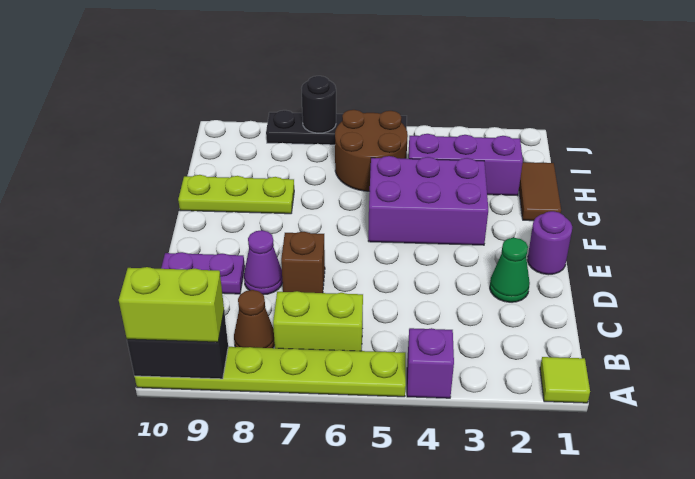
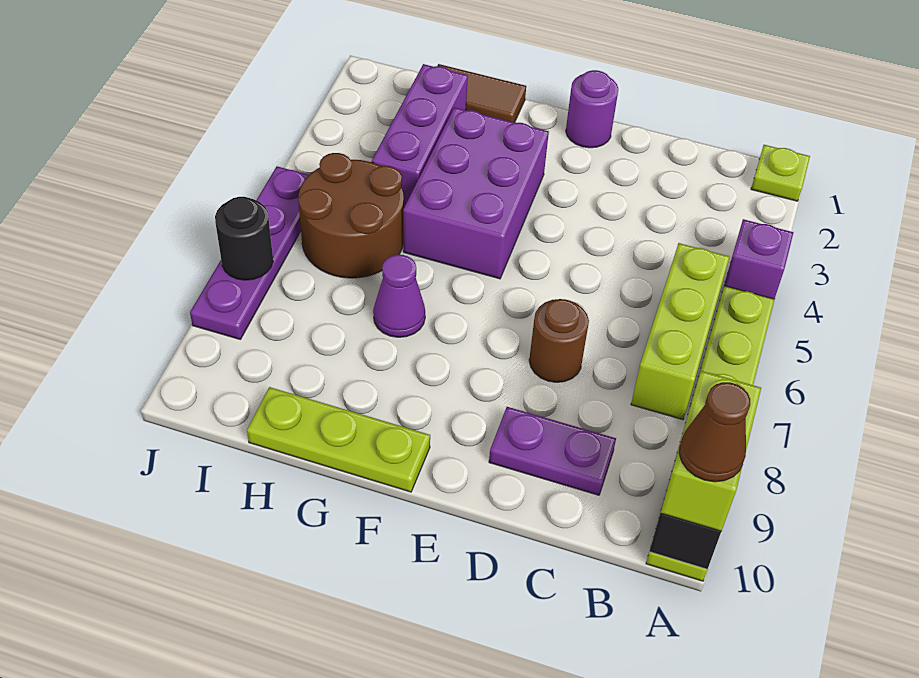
lime 1x1 tile [540,357,590,403] -> lime 1x1 plate [751,145,810,201]
lime 1x2 brick [273,291,363,351] -> lime 1x3 brick [631,243,729,420]
brown 1x1 cone [234,290,275,348] -> brown 1x1 cone moved to [679,382,750,482]
green 1x1 cone [490,238,530,302] -> none
brown 1x1 brick [281,232,325,293] -> brown 1x1 round brick [529,299,589,382]
purple 1x1 cone [244,230,283,295] -> purple 1x1 cone moved to [373,255,425,337]
purple 1x2 plate [161,252,245,294] -> purple 1x2 plate turned to [489,407,616,495]
lime 1x3 plate [178,175,294,214] -> lime 1x3 plate turned to [247,387,430,492]
black 1x4 plate [266,110,407,145] -> purple 1x4 plate [190,166,309,339]

